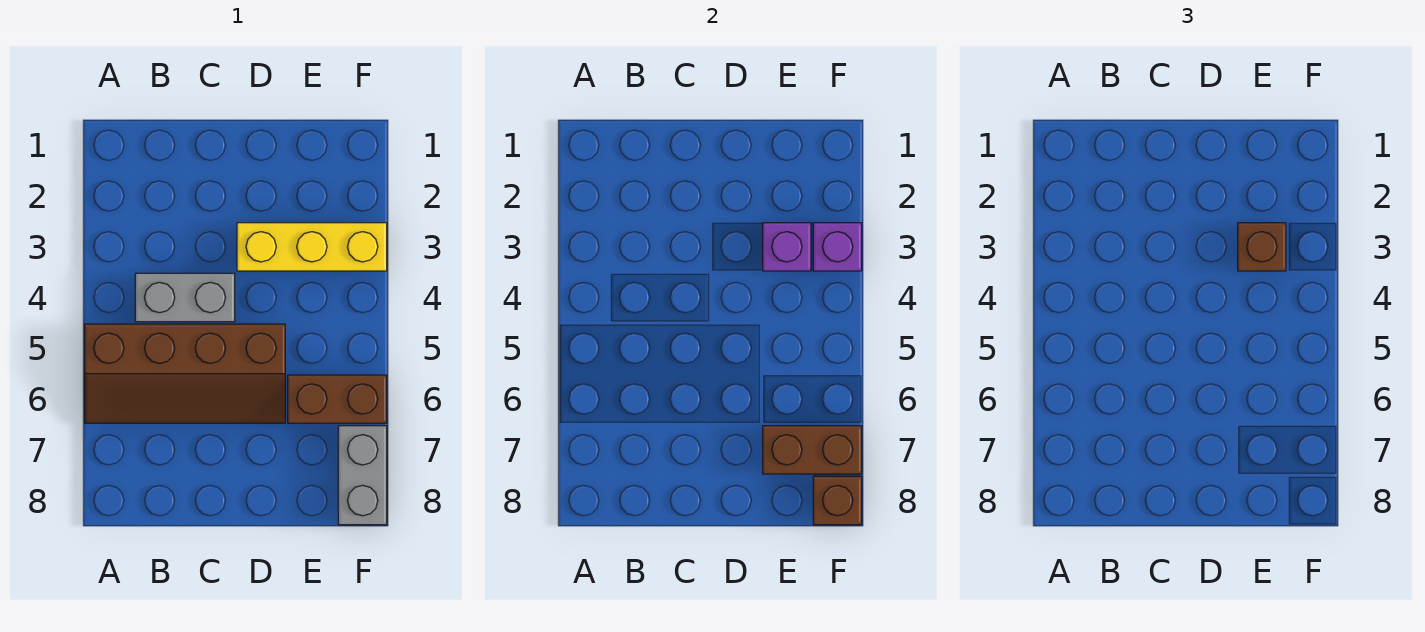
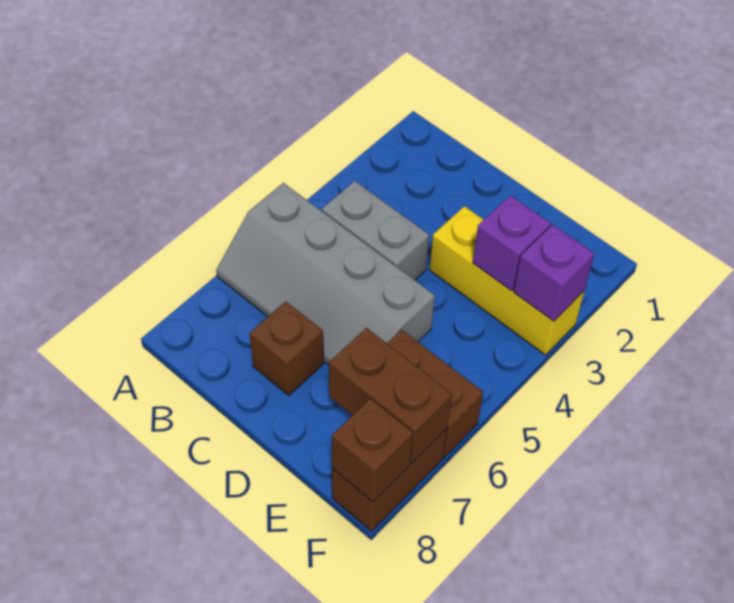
brown 2x4 slope [85,324,285,423] -> grey 2x4 slope [216,183,435,365]
brown 1x1 brick [1238,223,1286,271] -> brown 1x1 brick moved to [250,301,323,395]
grey 1x2 brick [338,426,387,525] -> brown 1x2 brick [332,429,447,531]

